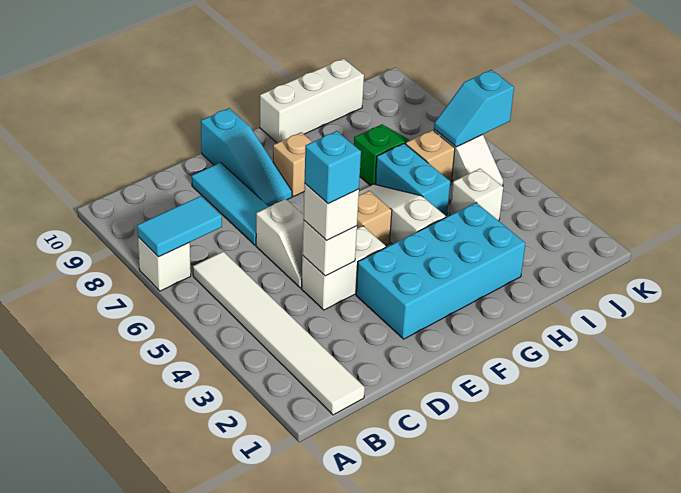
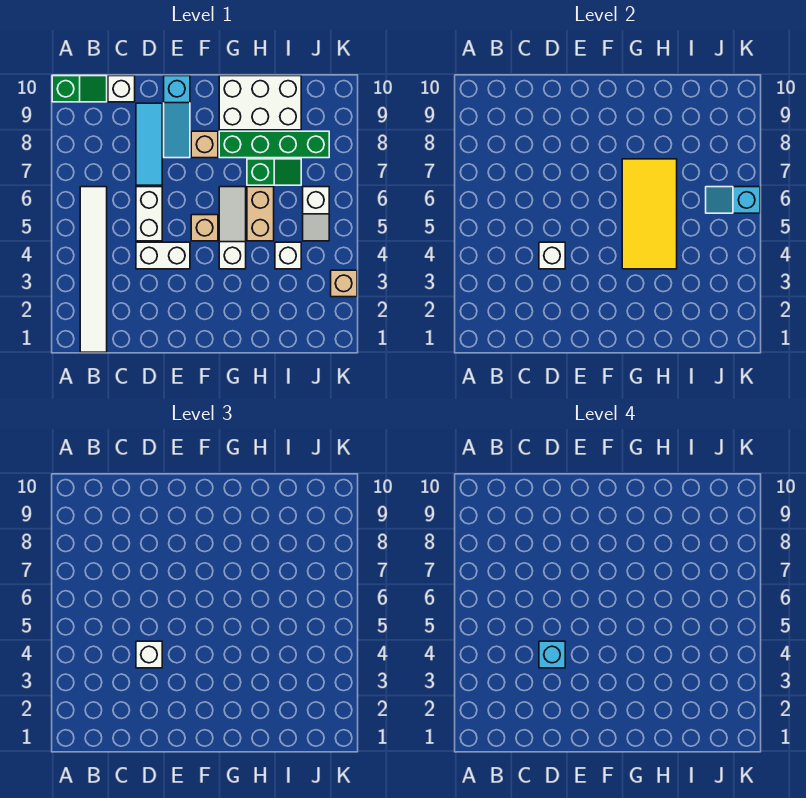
white 1x1 brick [138,237,191,291] -> white 1x1 brick moved to [108,76,135,102]
cyan 1x2 tile [137,196,222,257] -> none
none -> green 1x2 slope [52,76,107,102]
white 1x2 slope [256,199,304,288] -> white 1x2 brick [136,187,162,241]
cyan 2x4 brick [356,203,526,339] -> none
none -> yellow 2x4 tile [622,159,677,269]
none -> green 1x4 brick [219,131,329,158]
white 1x3 brick [260,59,364,143] -> white 2x3 brick [219,76,301,130]
cyan 1x2 brick [375,143,450,216] -> tan 1x2 brick [247,187,274,241]
tan 1x1 brick [406,130,455,182] -> tan 1x1 brick moved to [331,270,357,297]

